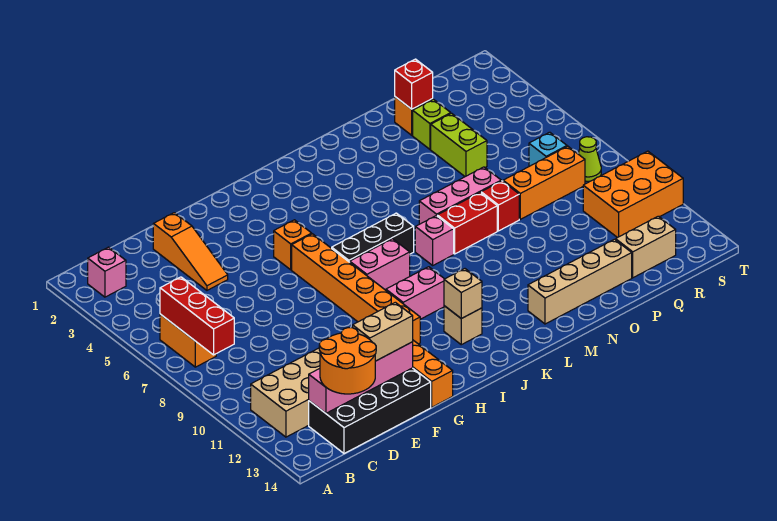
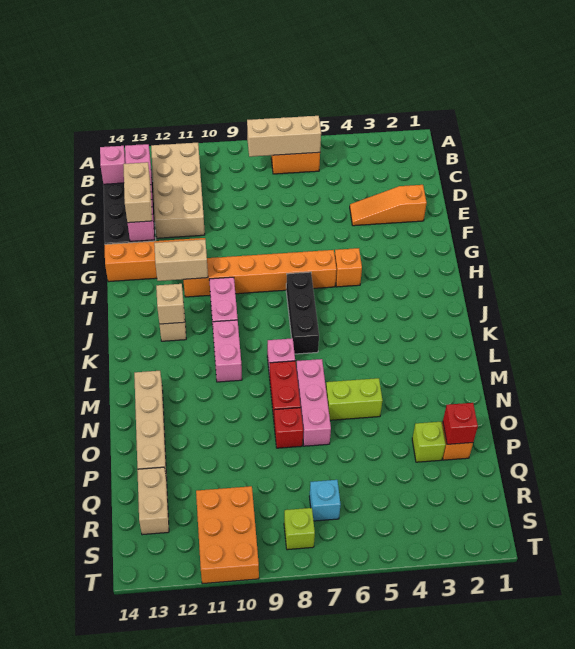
pink 1x1 brick [88,247,126,297] -> pink 1x1 brick moved to [100,146,126,184]
red 1x3 brick [160,277,234,355] -> tan 1x3 brick [247,116,321,157]
orange 2x2 round brick [319,328,376,394] -> none
none -> tan 1x2 brick [154,240,208,281]
pink 1x2 brick [350,239,410,290] -> pink 1x2 brick moved to [213,320,242,382]
lime 1x2 brick [431,113,487,177] -> lime 1x2 brick moved to [326,378,383,420]
orange 1x3 brick [503,146,585,219] -> none
lime 1x1 cone [578,137,601,181] -> lime 1x1 brick [284,508,315,550]

